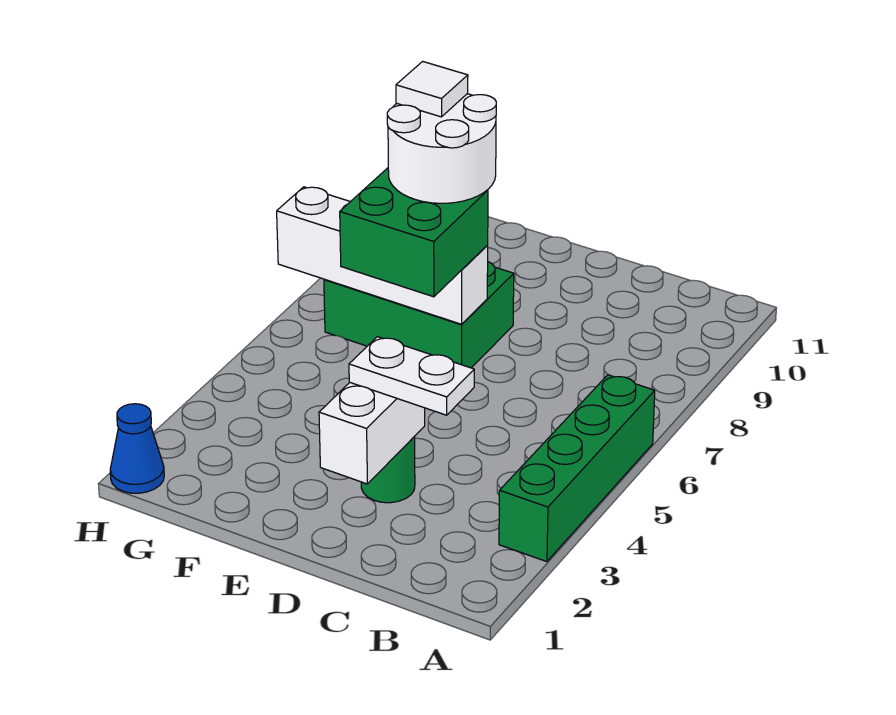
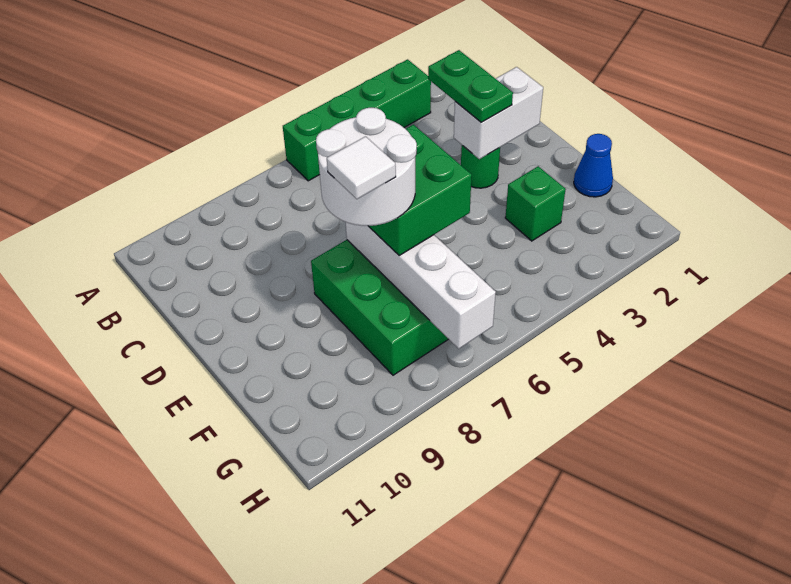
white 1x2 plate [349,337,474,415] -> green 1x2 plate [428,50,513,122]
none -> green 1x1 brick [505,166,566,241]
blue 1x1 cone [110,404,164,493] -> blue 1x1 cone moved to [574,134,613,197]

